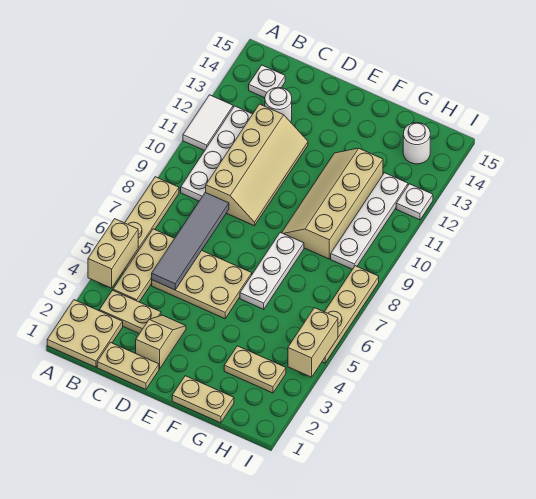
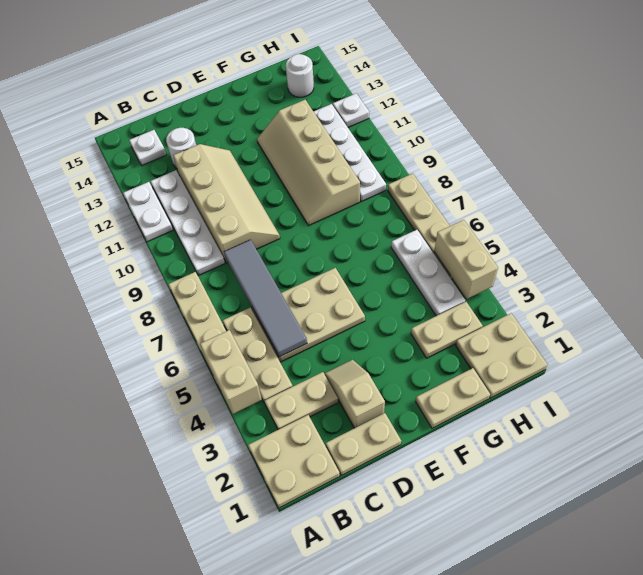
white 1x2 tile [183,95,233,151] -> white 1x2 plate [123,182,173,242]
white 1x3 plate [240,232,304,309] -> white 1x3 plate moved to [391,230,465,316]
none -> tan 2x2 plate [456,313,548,398]

